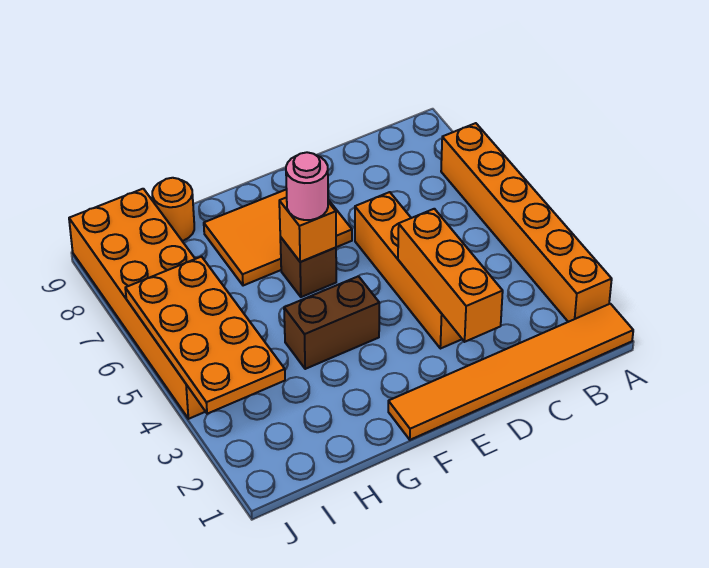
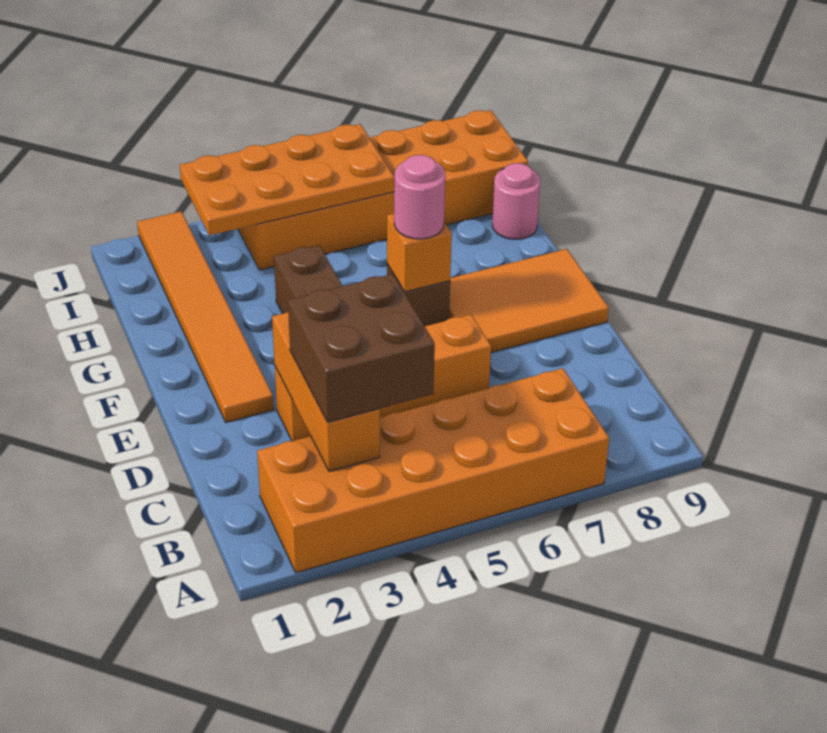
orange 1x6 tile [388,304,633,440] -> orange 1x6 tile moved to [137,212,274,422]
orange 1x6 brick [441,123,612,322] -> orange 2x6 brick [257,368,609,573]
none -> brown 2x2 brick [288,274,435,422]
orange 1x3 brick [398,209,503,342] -> orange 1x3 brick turned to [272,312,380,471]
orange 2x3 tile [204,189,352,286] -> orange 2x3 tile turned to [449,249,609,353]
orange 1x1 round brick [152,178,194,241] -> pink 1x1 round brick [492,163,540,239]

